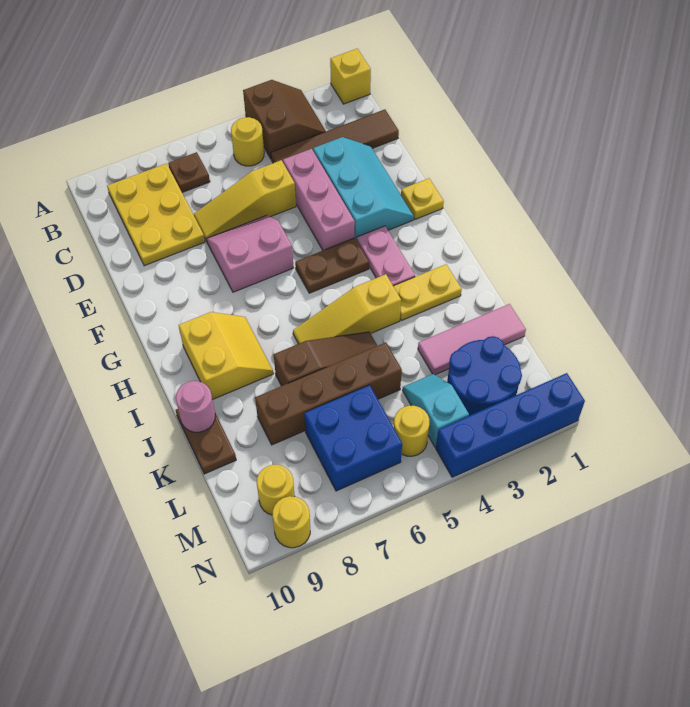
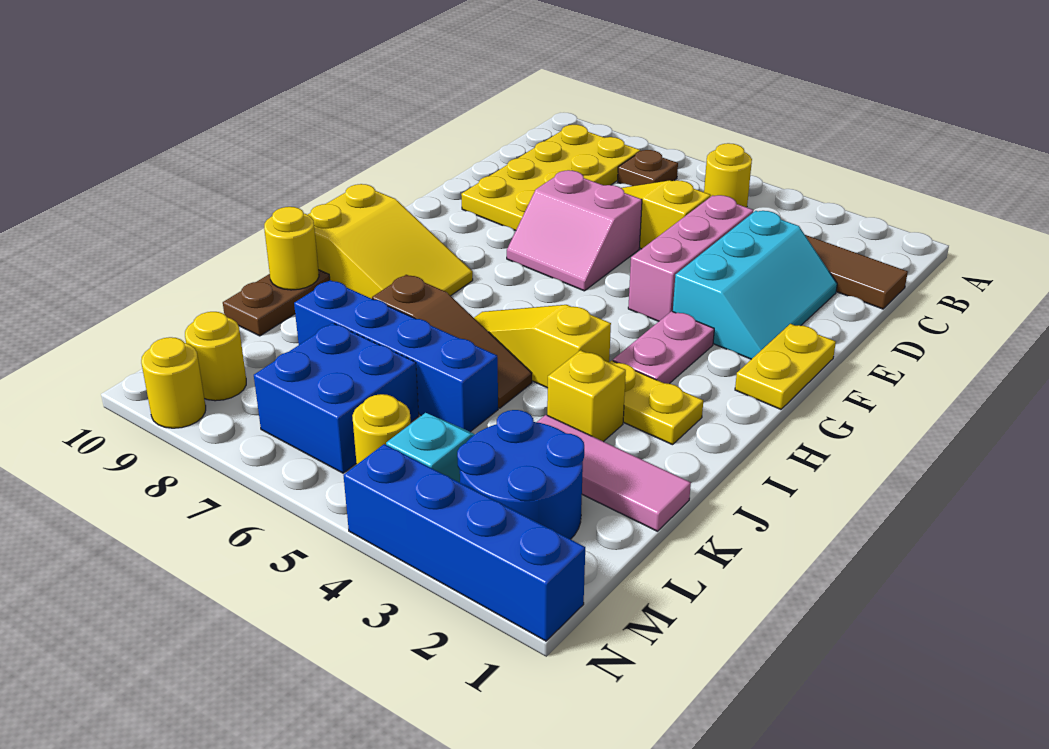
yellow 1x1 brick [330,49,371,104] -> yellow 1x1 brick moved to [547,350,626,442]
brown 2x2 slope [243,80,326,159] -> none
yellow 2x3 plate [107,164,205,266] -> yellow 2x4 plate [461,125,640,231]
pink 2x2 slope [207,215,293,292] -> pink 2x2 slope turned to [507,170,642,291]
yellow 1x1 plate [401,178,444,219] -> yellow 1x2 plate [735,324,836,409]
brown 1x2 plate [295,238,369,293] -> none
yellow 2x2 slope [179,312,273,400] -> yellow 2x3 slope [308,184,473,299]
pink 1x1 round brick [176,381,215,432] -> yellow 1x1 round brick [264,207,319,290]
brown 1x4 brick [255,342,402,445] -> blue 1x4 brick [294,280,498,432]

